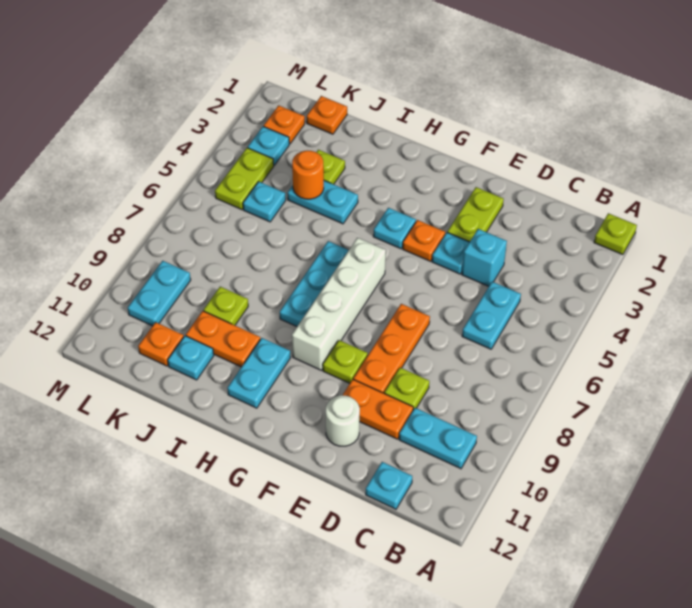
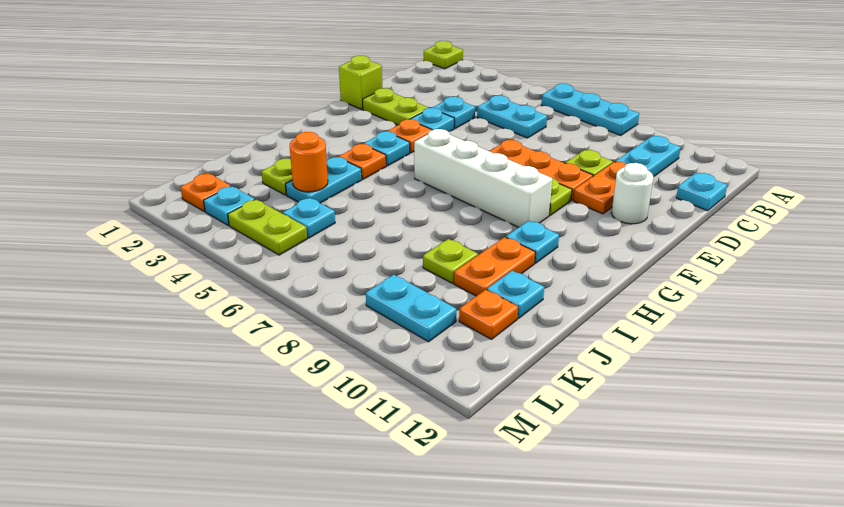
cyan 1x1 brick [462,229,507,286] -> cyan 1x1 plate [432,97,475,129]
none -> lime 1x1 brick [339,56,382,110]
cyan 1x3 plate [280,241,349,327] -> cyan 1x3 plate moved to [542,84,639,135]
cyan 1x2 plate [227,338,291,408] -> cyan 1x1 plate [506,221,559,263]
orange 1x1 plate [307,96,347,134] -> orange 1x1 plate moved to [338,144,386,179]

